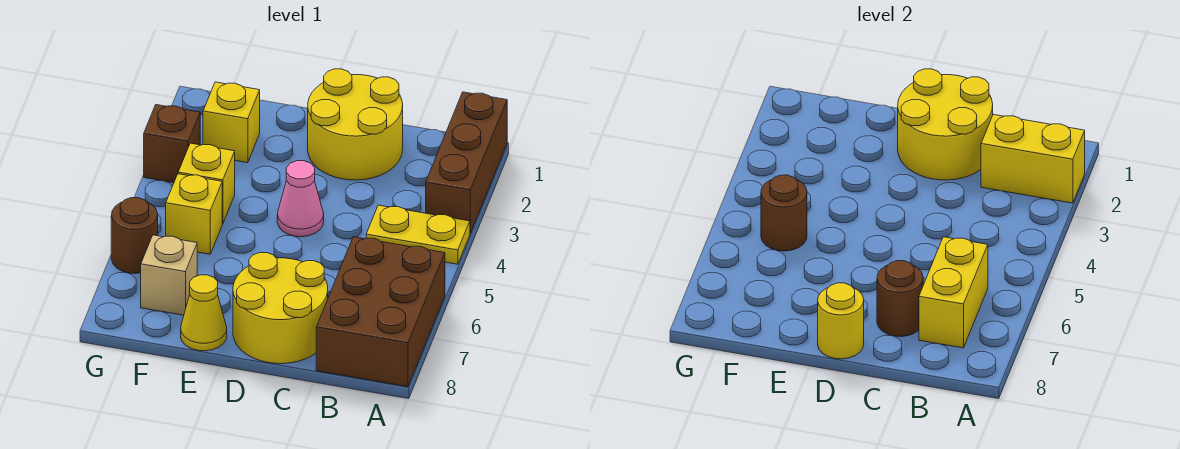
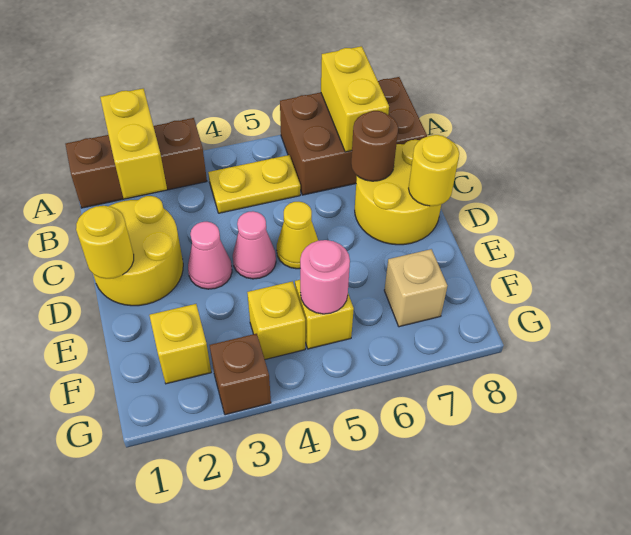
yellow 1x2 plate [366,205,470,264] -> yellow 1x2 plate turned to [208,155,300,213]
yellow 1x2 brick [919,237,988,348] -> yellow 1x2 brick turned to [321,46,389,152]
yellow 2x2 round brick [898,69,993,180] -> yellow 1x1 round brick [76,206,134,279]
none -> pink 1x1 cone [188,222,232,289]
yellow 1x1 cone [181,275,227,351] -> yellow 1x1 cone moved to [277,202,318,269]
brown 1x1 round brick [761,175,807,251] -> pink 1x1 round brick [300,240,350,314]
brown 1x1 round brick [111,198,158,274] -> none

